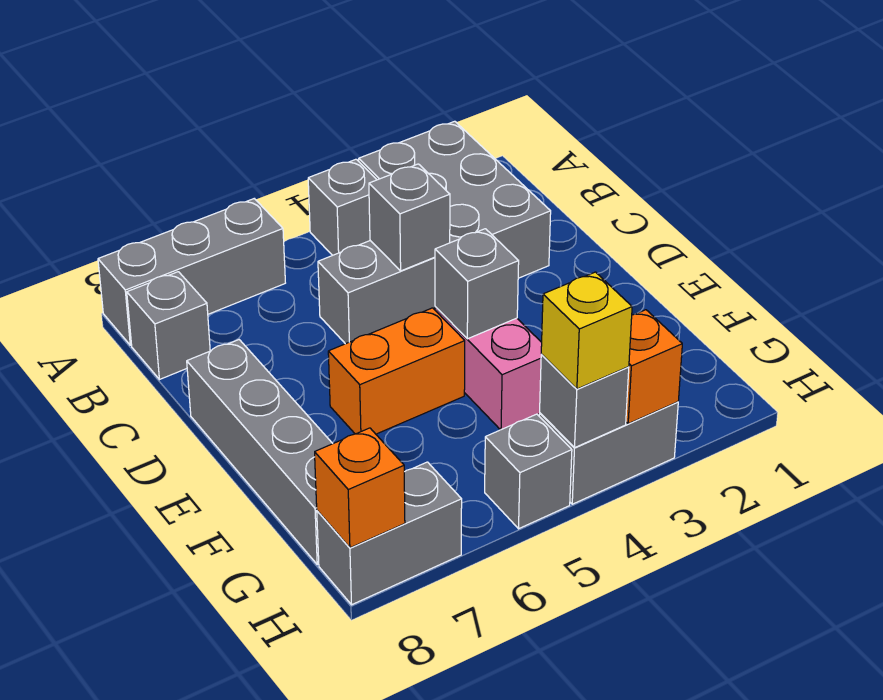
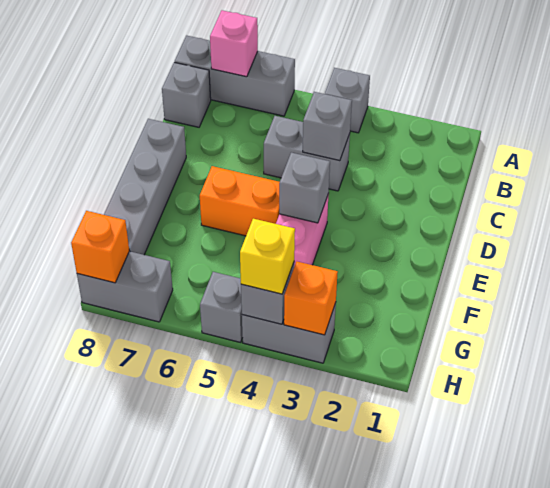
grey 2x3 brick [359,121,551,278] -> none
none -> pink 1x1 brick [210,10,258,77]

